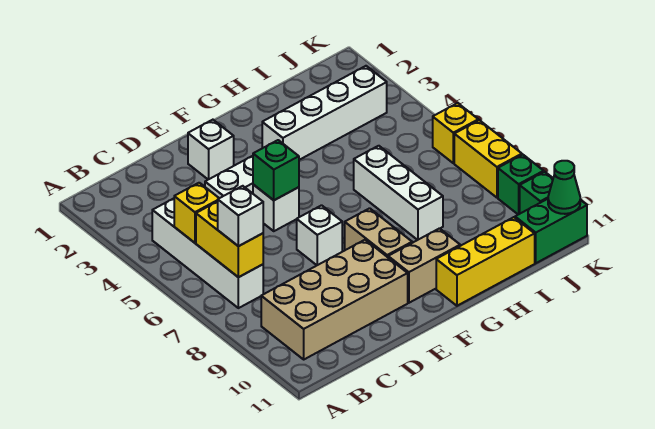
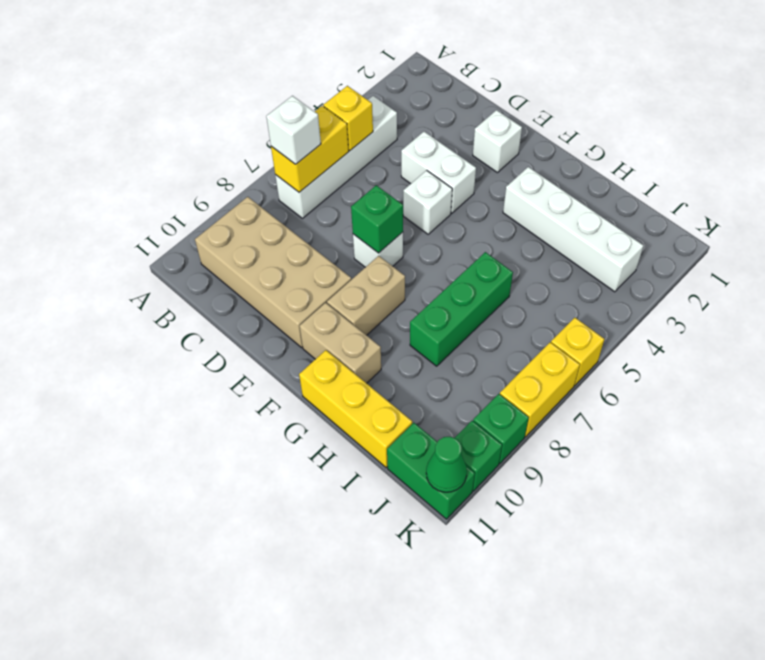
green 1x1 brick [253,140,299,200] -> green 1x1 brick moved to [351,185,403,253]
white 1x3 brick [354,146,443,240] -> green 1x3 brick [410,252,513,366]

